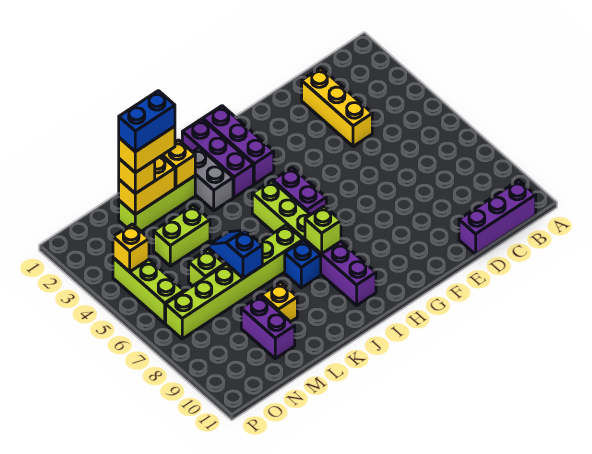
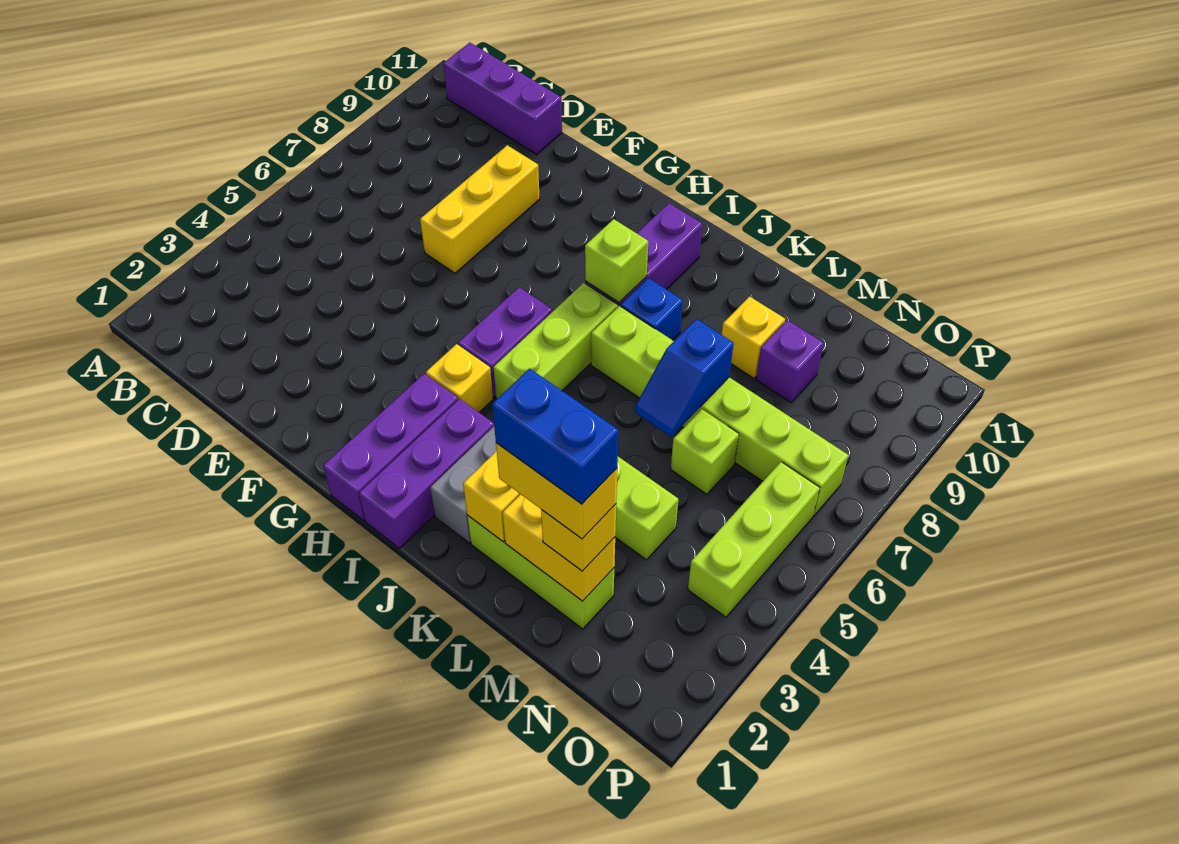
yellow 1x3 brick [302,68,372,146] -> yellow 1x3 brick moved to [420,145,540,273]
purple 1x2 brick [241,296,295,359] -> purple 1x1 brick [756,320,824,402]
yellow 1x1 brick [113,224,149,272] -> yellow 1x1 brick moved to [426,344,493,412]

